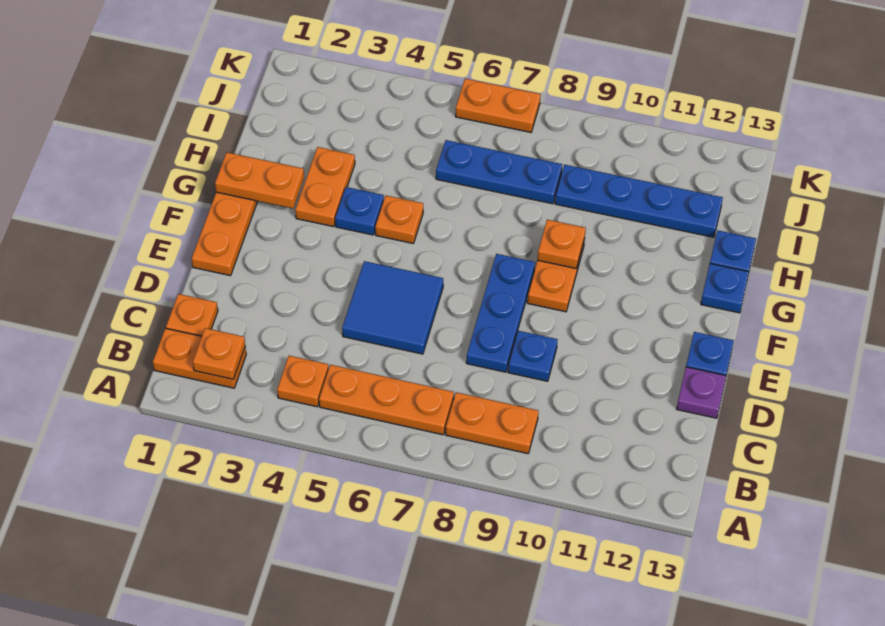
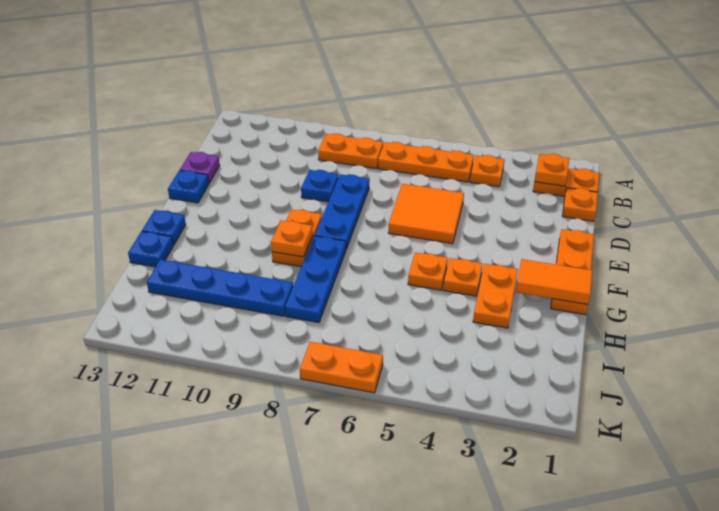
blue 2x2 tile [342,261,443,354] -> orange 2x2 tile [388,184,464,244]
orange 1x2 plate [215,152,304,208] -> orange 1x2 tile [516,259,592,304]
blue 1x1 plate [335,187,384,235] -> orange 1x1 plate [443,258,482,296]
blue 1x3 plate [436,140,562,204] -> blue 1x3 plate turned to [285,236,346,323]

